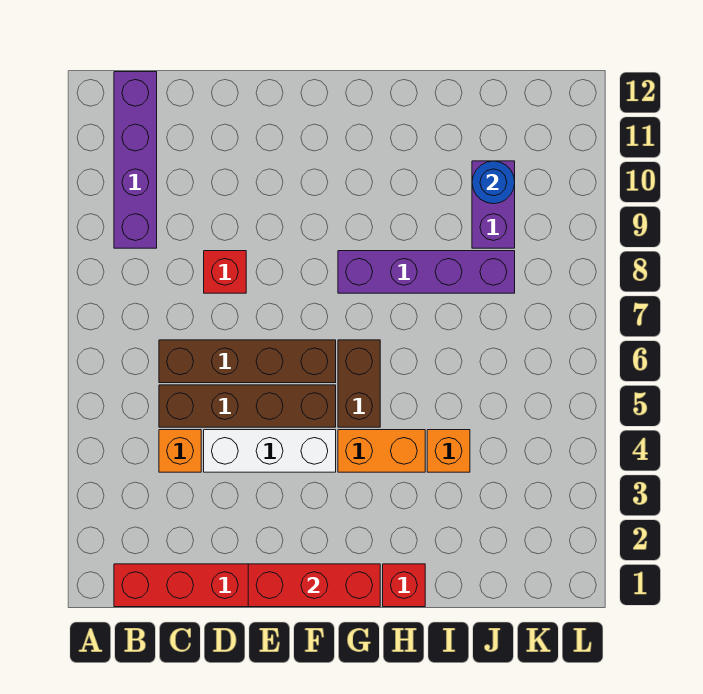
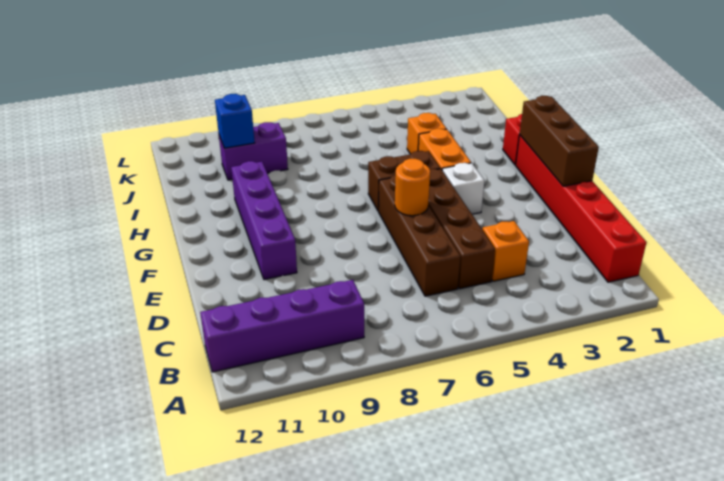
white 1x3 brick [204,430,336,472] -> white 1x1 brick [442,163,484,214]
red 1x1 brick [204,251,246,293] -> none
red 1x3 brick [248,564,380,607] -> brown 1x3 brick [520,96,599,186]
none -> orange 1x1 round brick [395,159,430,216]
purple 1x4 brick [338,251,515,293] -> purple 1x4 brick moved to [231,161,297,280]
blue 1x1 round brick [472,161,515,204] -> blue 1x1 brick [215,94,255,148]

